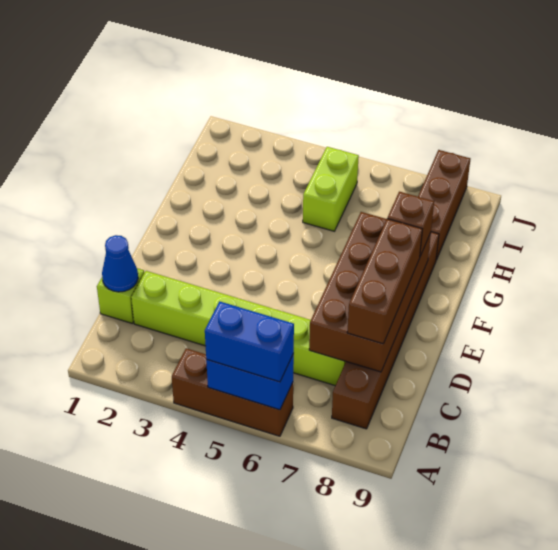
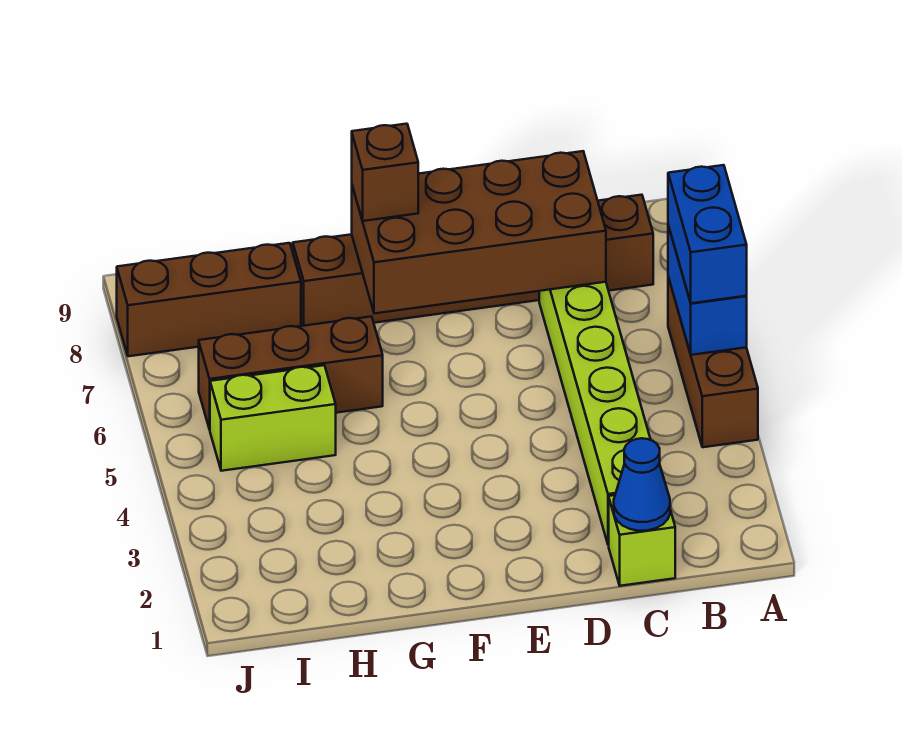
brown 1x3 brick [347,219,422,344] -> brown 1x3 brick moved to [199,316,383,430]

